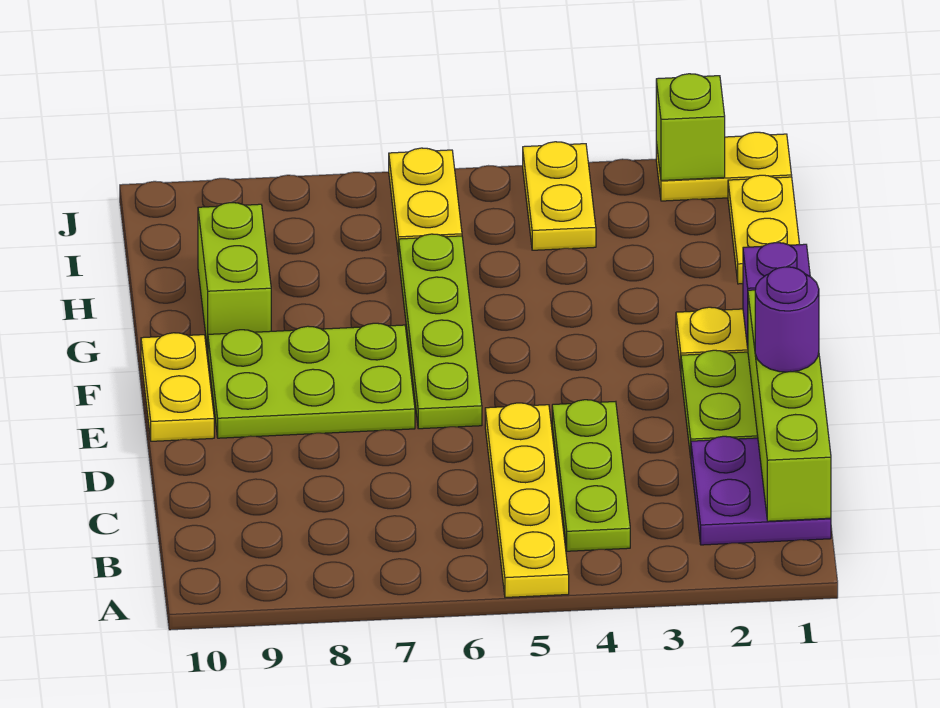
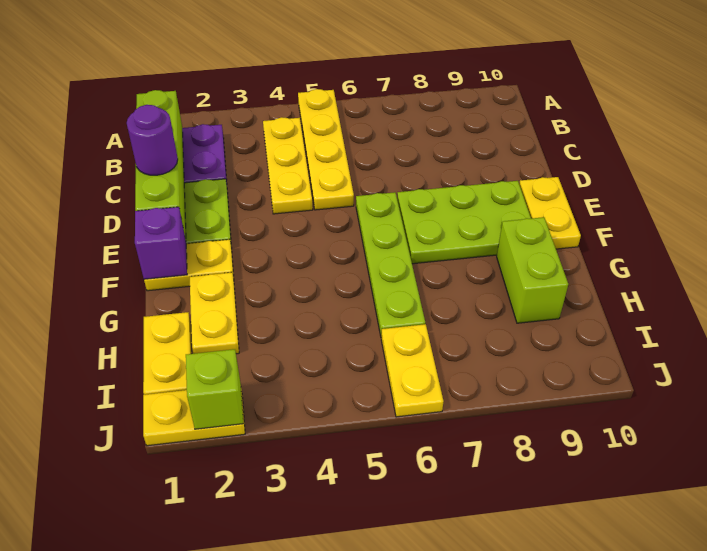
lime 1x3 plate [552,400,630,551] -> yellow 1x3 plate [263,117,313,214]
yellow 1x2 plate [523,142,596,250] -> yellow 1x2 plate moved to [190,272,239,354]

